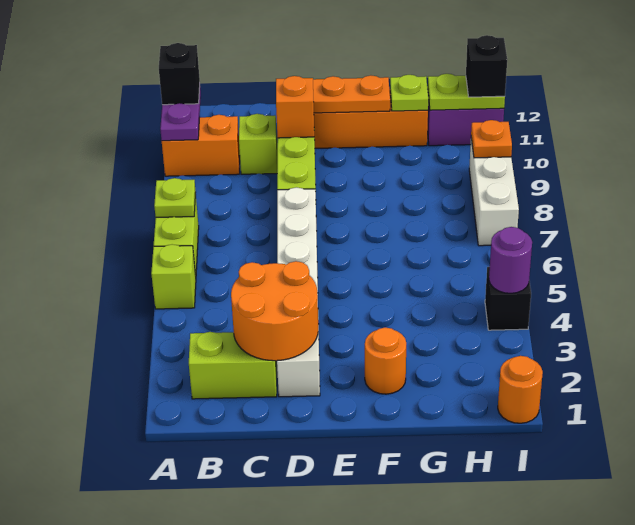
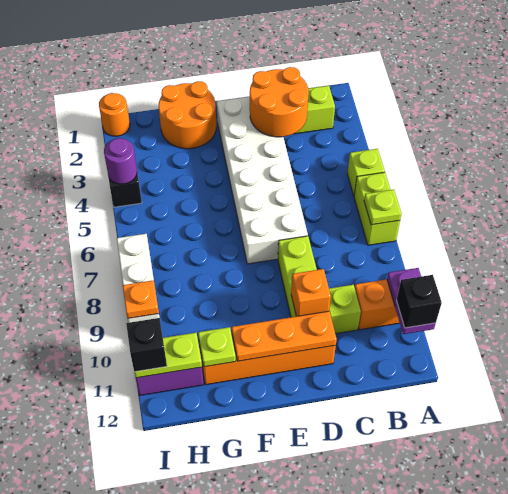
white 1x6 brick [277,187,320,397] -> white 2x6 brick [217,97,308,264]
orange 1x1 round brick [365,328,406,394] -> orange 2x2 round brick [159,81,216,149]

